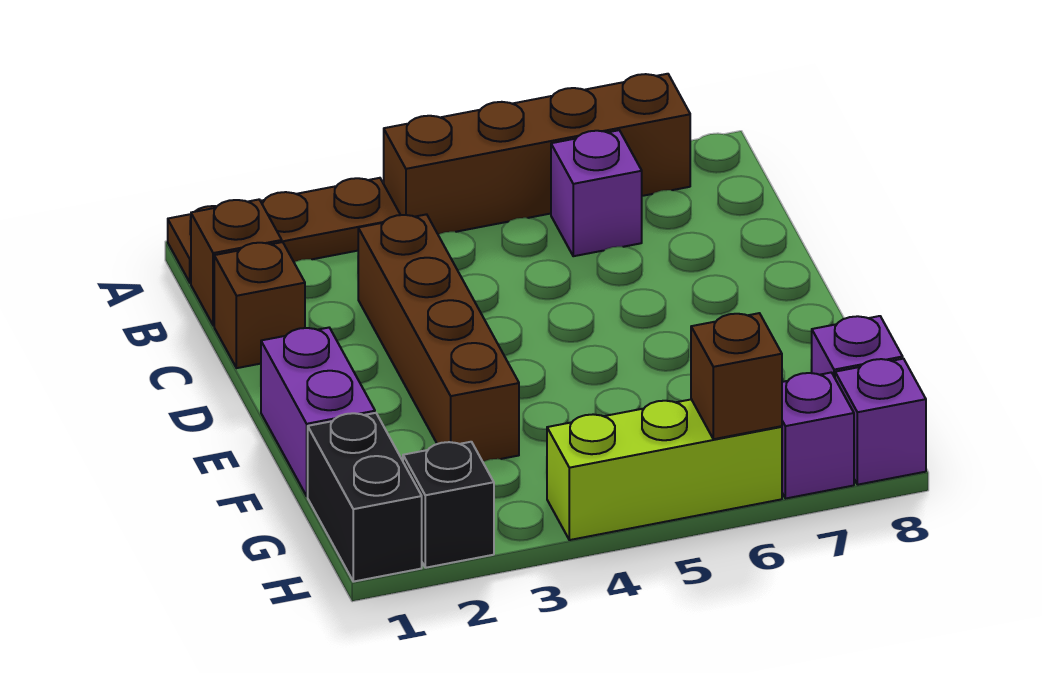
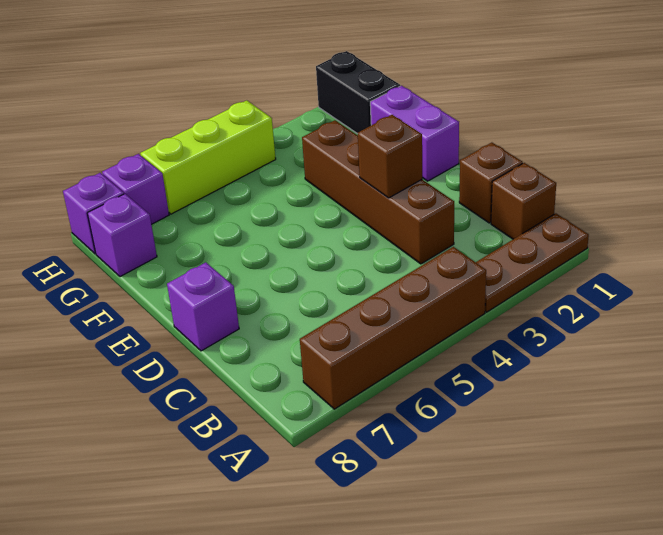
purple 1x1 brick [551,130,642,256] -> purple 1x1 brick moved to [167,262,239,351]
black 1x1 brick [403,442,494,568] -> none
brown 1x1 brick [691,313,782,439] -> brown 1x1 brick moved to [358,115,422,198]

